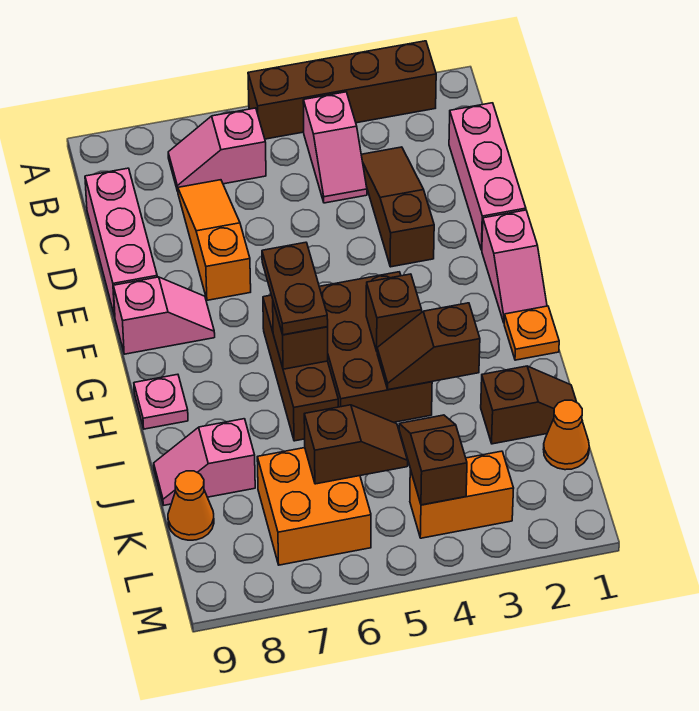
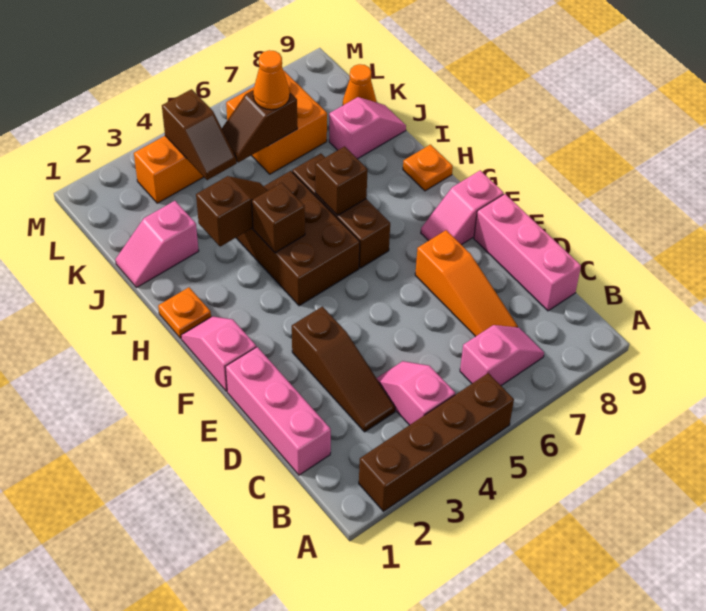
brown 1x2 plate [262,242,328,335] -> none
pink 1x1 plate [134,374,188,429] -> orange 1x1 plate [403,145,453,191]
brown 1x2 slope [481,366,576,444] -> pink 1x2 slope [115,201,199,288]
orange 1x1 cone [543,400,589,470] -> orange 1x1 cone moved to [253,50,290,110]

